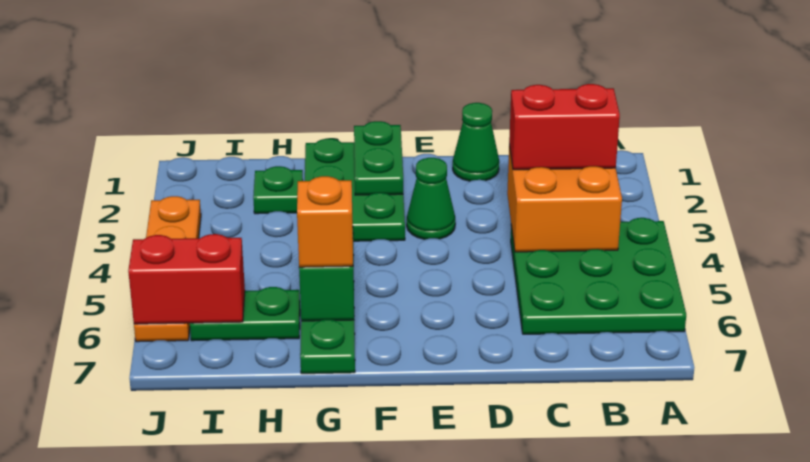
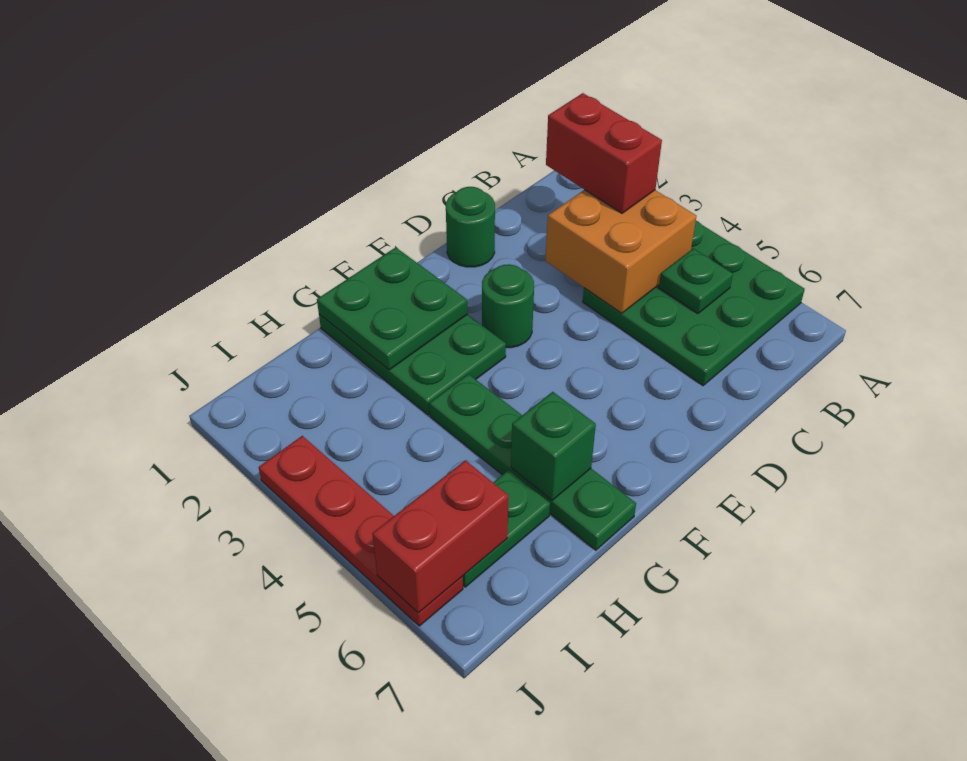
red 1x2 brick [509,84,620,170] -> red 1x2 brick turned to [546,93,662,213]
green 1x1 cone [453,103,499,181] -> green 1x1 round brick [446,187,495,267]
green 1x1 cone [407,158,455,239] -> green 1x1 round brick [482,264,534,348]
green 1x2 plate [354,121,403,195] -> green 2x2 plate [317,247,468,370]
orange 1x1 brick [297,176,353,267] -> none
green 1x1 plate [253,166,303,214] -> green 1x1 plate moved to [659,248,733,313]
orange 1x4 plate [134,196,201,342] -> red 1x4 plate [258,436,463,626]

